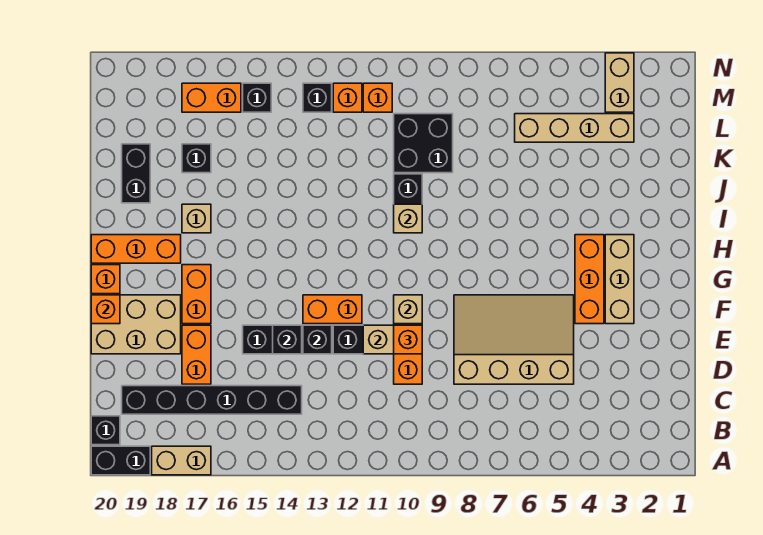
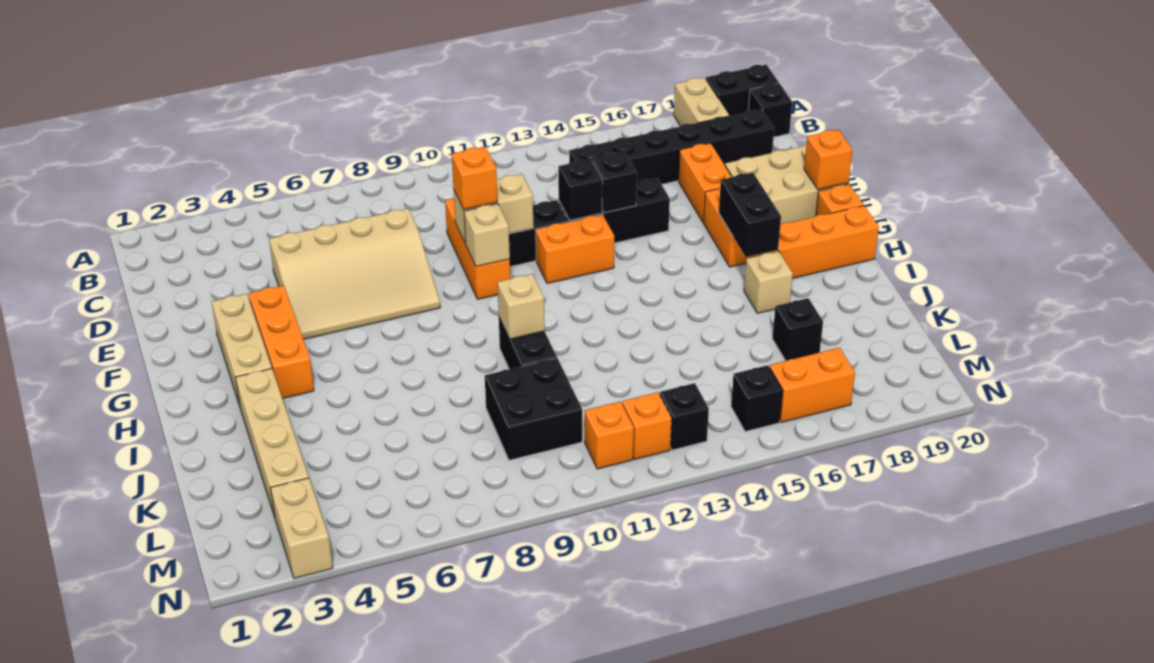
tan 1x2 brick [152,446,211,475] -> tan 1x2 brick turned to [674,78,729,126]
black 1x2 brick [122,144,150,203] -> black 1x2 brick moved to [719,173,781,257]
tan 1x4 brick [515,114,634,142] -> tan 1x4 brick turned to [235,369,309,517]

